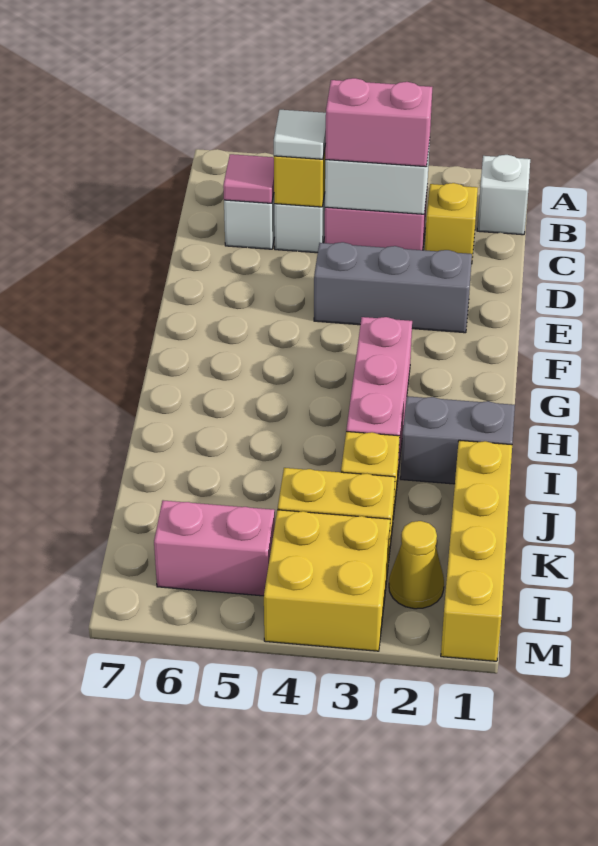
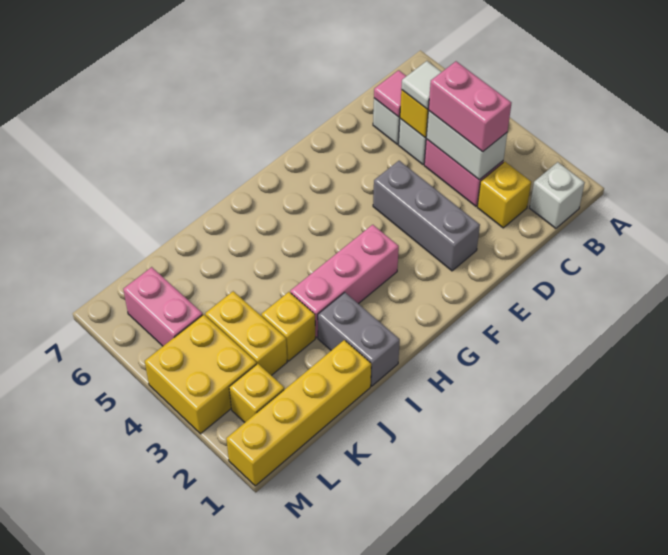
yellow 1x1 cone [389,521,444,609] -> yellow 1x1 brick [229,364,284,422]

